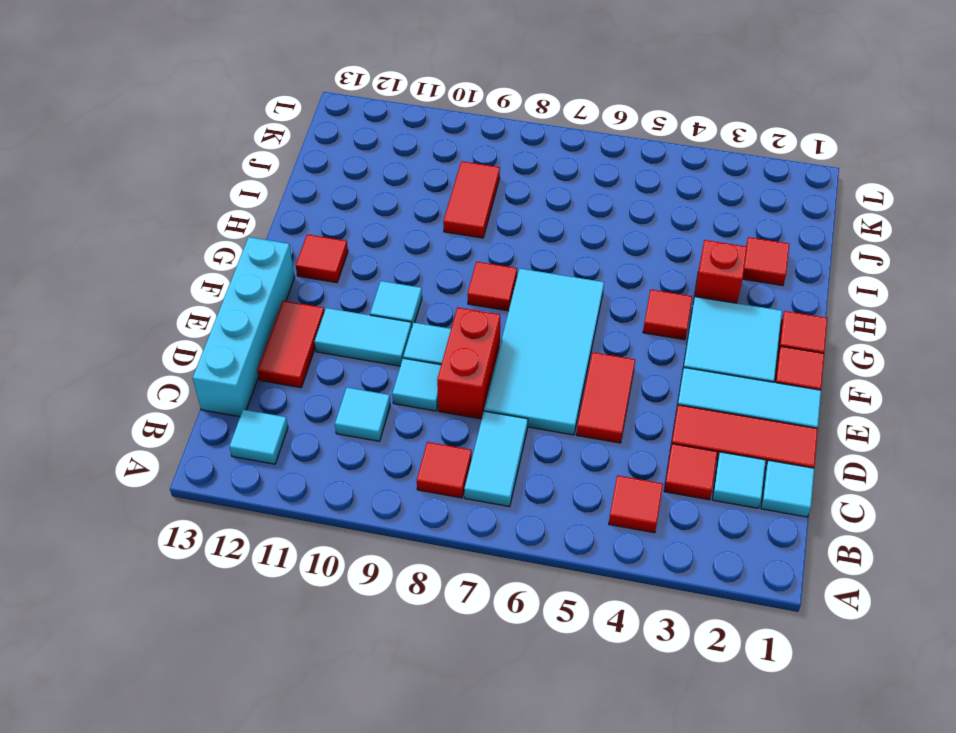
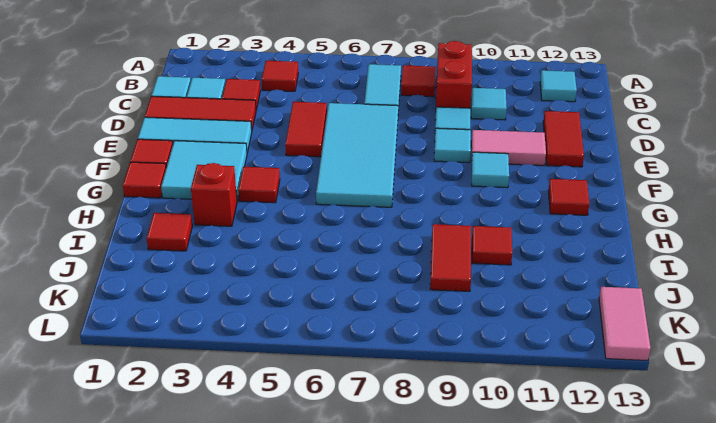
cyan 1x4 brick [193,237,295,417] -> none
red 1x2 brick [437,307,500,419] -> red 1x2 brick moved to [436,41,472,108]
cyan 1x2 tile [314,308,412,366] -> pink 1x2 tile [471,130,546,165]
red 1x1 tile [467,262,517,311] -> red 1x1 tile moved to [472,226,512,265]
none -> pink 1x2 tile [599,287,651,361]

